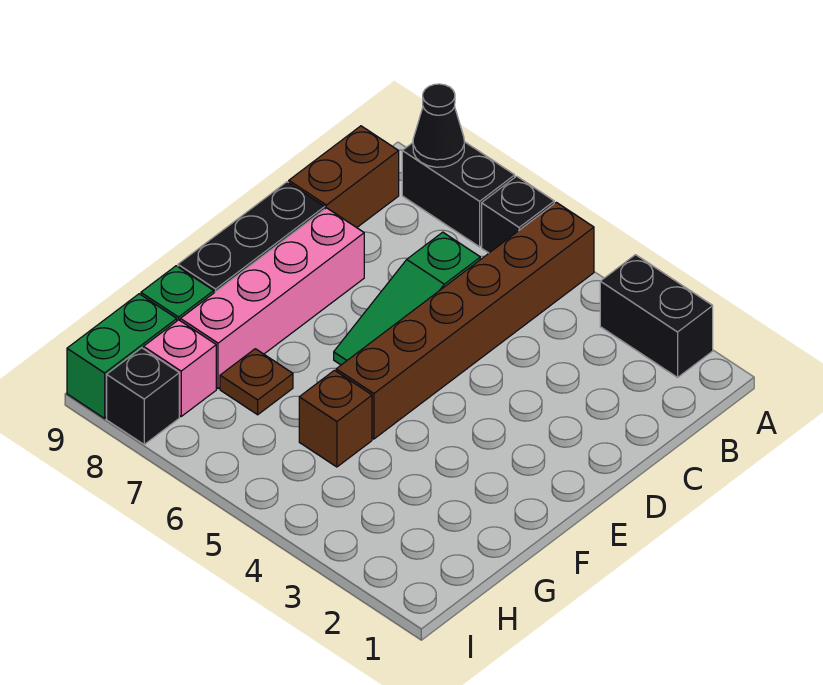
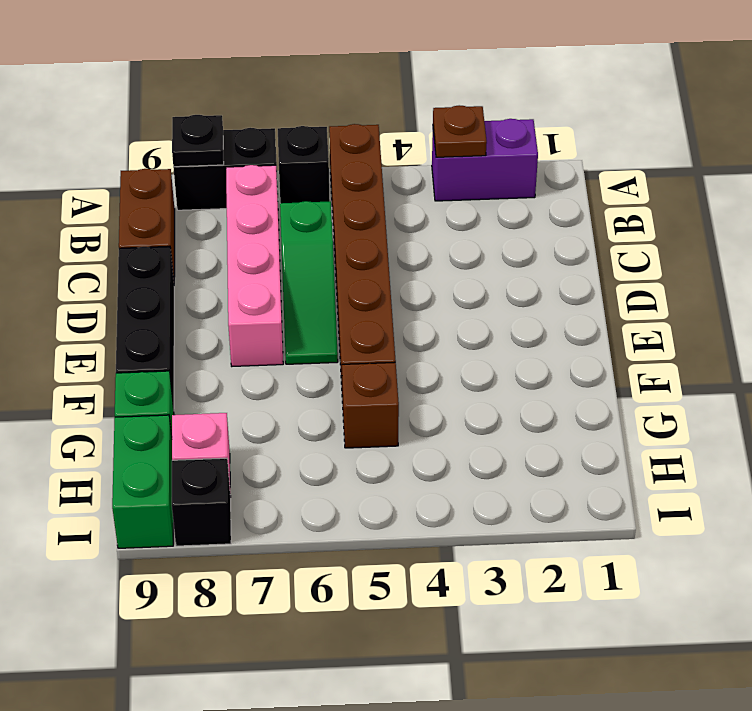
black 1x2 brick [600,255,713,377] -> purple 1x2 brick [432,119,538,201]
black 1x1 cone [413,84,464,167] -> black 1x1 plate [172,115,224,167]
pink 1x4 brick [180,208,364,389] -> pink 1x4 brick moved to [226,165,283,366]
brown 1x1 plate [220,349,293,415] -> brown 1x1 plate moved to [433,105,487,157]

